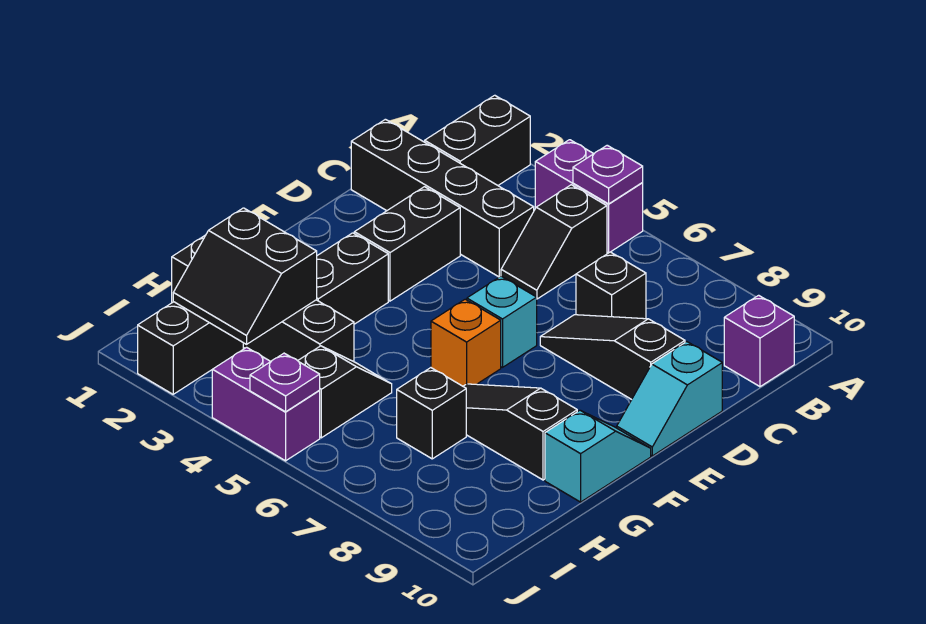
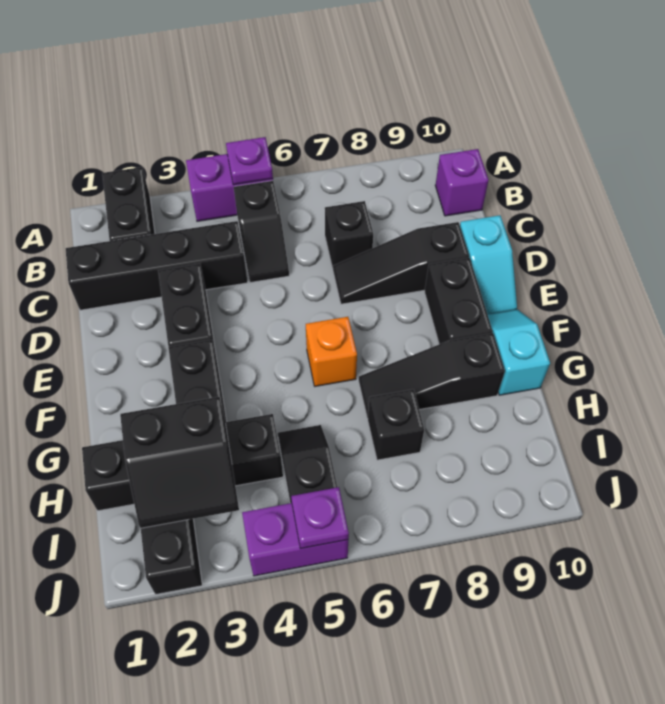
cyan 1x1 brick [467,276,537,367] -> none
none -> black 1x2 brick [425,258,492,344]

